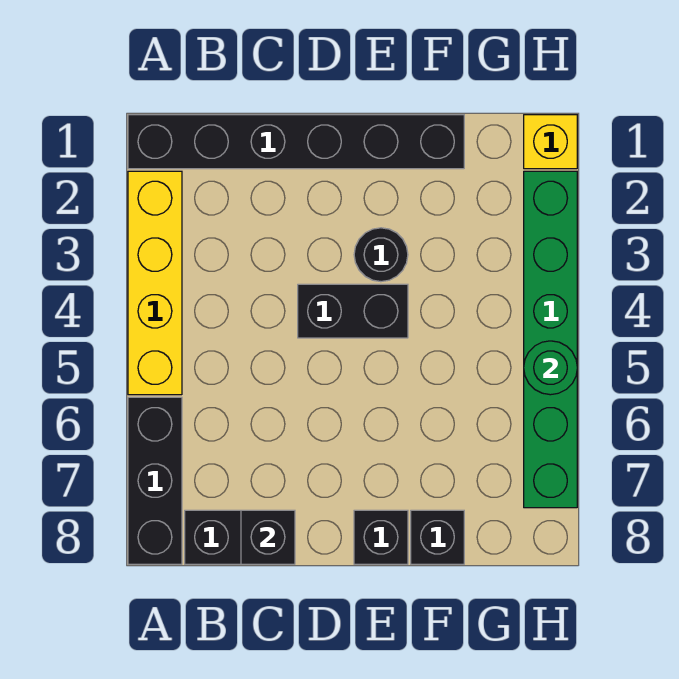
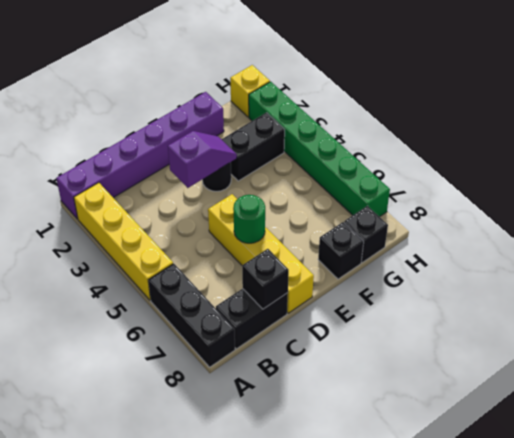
black 1x6 brick [128,115,464,169] -> purple 1x6 brick [56,92,224,219]
none -> purple 1x2 slope [168,131,237,188]
black 1x2 brick [298,284,408,338] -> black 1x2 brick moved to [222,113,285,181]
none -> yellow 1x4 brick [208,194,314,313]
black 1x1 brick [354,510,408,564] -> black 1x1 brick moved to [344,206,388,262]
green 1x1 round brick [524,341,577,395] -> green 1x1 round brick moved to [233,195,265,243]

